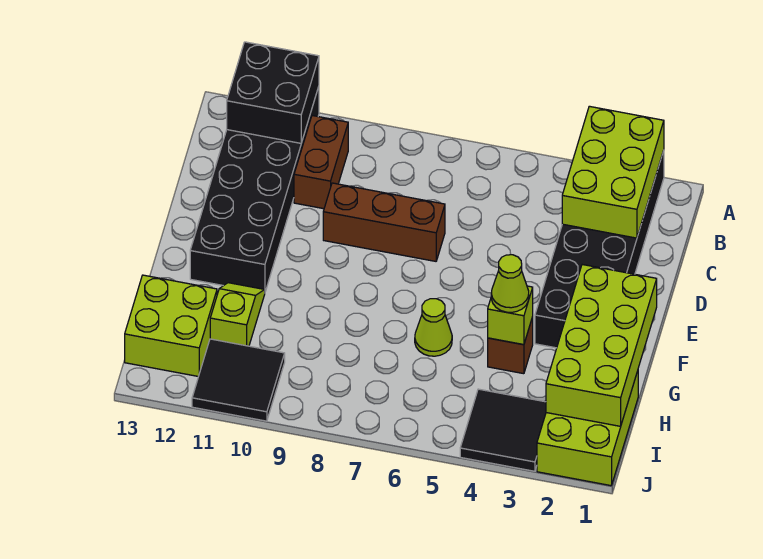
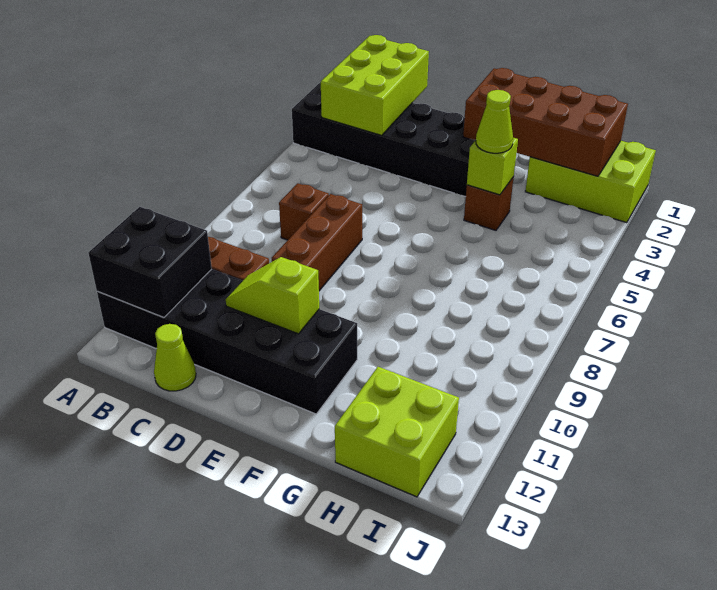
lime 2x3 brick [562,106,664,238] -> lime 2x3 brick turned to [321,35,429,136]
none -> brown 1x1 brick [279,183,329,240]
lime 2x4 brick [546,265,657,426] -> brown 2x4 brick [463,68,628,176]
lime 1x1 cone [415,299,452,356] -> lime 1x1 cone moved to [154,324,196,391]
lime 1x2 slope [210,283,265,346] -> lime 1x2 slope moved to [226,257,319,334]
black 2x2 tile [460,389,546,471] -> none
black 2x2 tile [192,339,285,421] -> none

